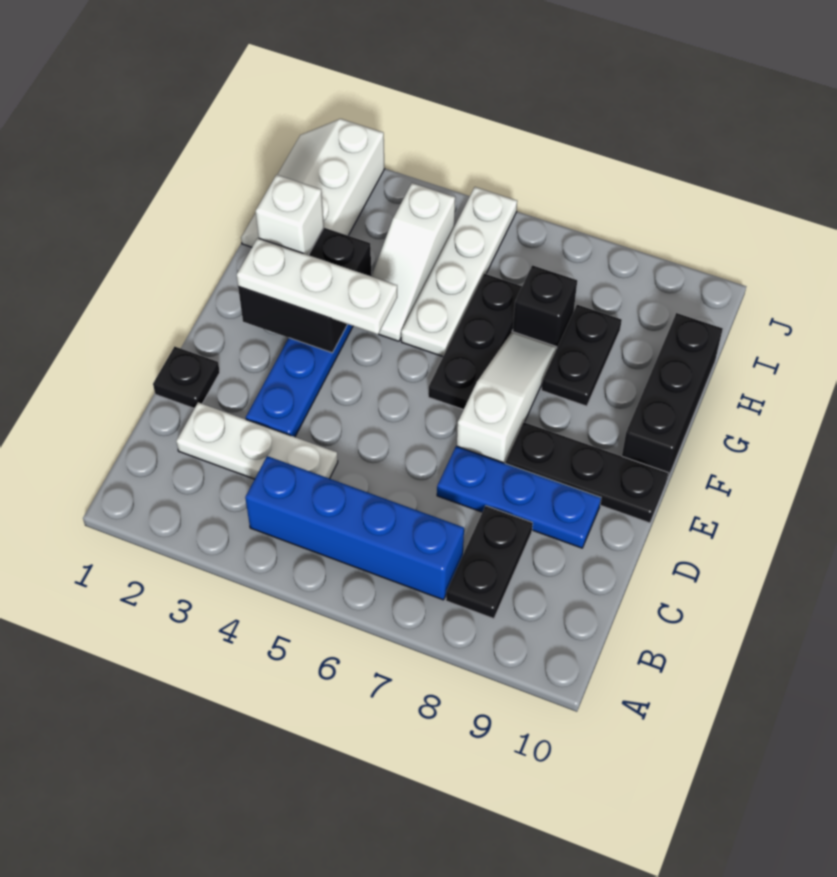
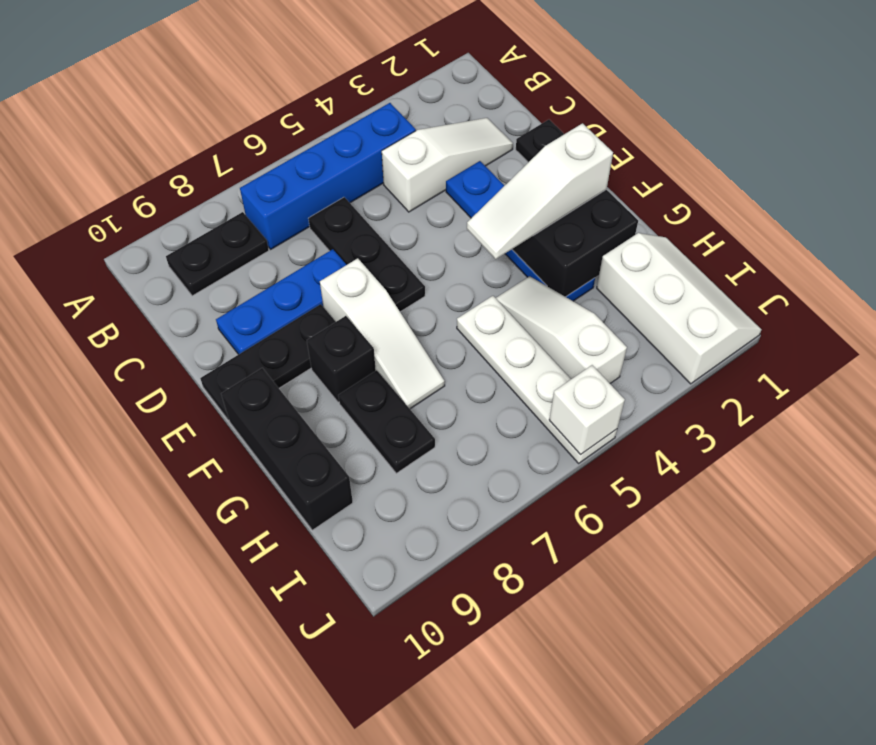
black 1x2 plate [446,506,533,619] -> black 1x2 plate turned to [166,212,269,296]
white 1x3 plate [176,402,338,479] -> white 1x3 slope [382,118,513,212]
white 1x3 plate [237,238,397,334] -> white 1x3 slope [467,123,613,259]
black 1x3 plate [428,274,522,410] -> black 1x3 plate moved to [308,197,425,312]
white 1x1 brick [256,175,324,255] -> white 1x1 brick moved to [549,365,625,455]
black 1x1 brick [513,265,577,347] -> black 1x1 brick moved to [307,316,376,402]

